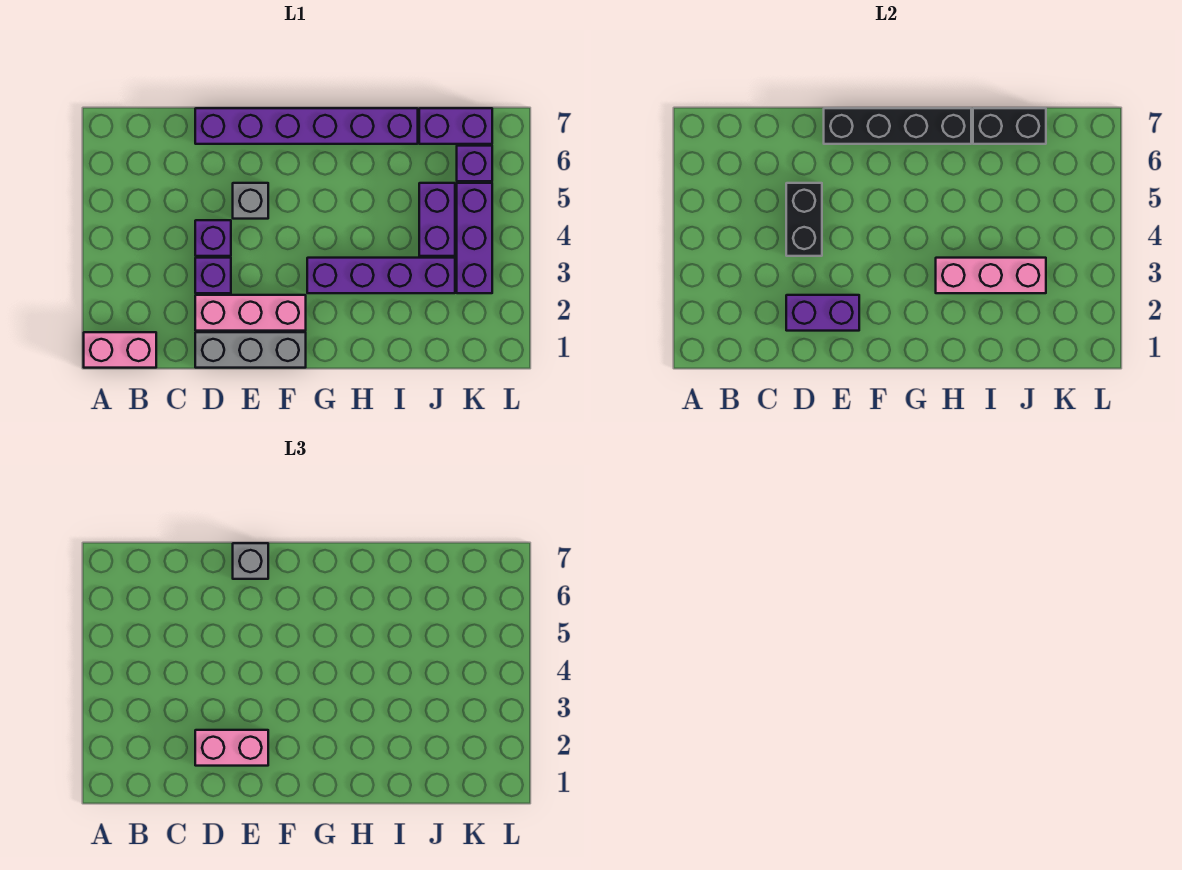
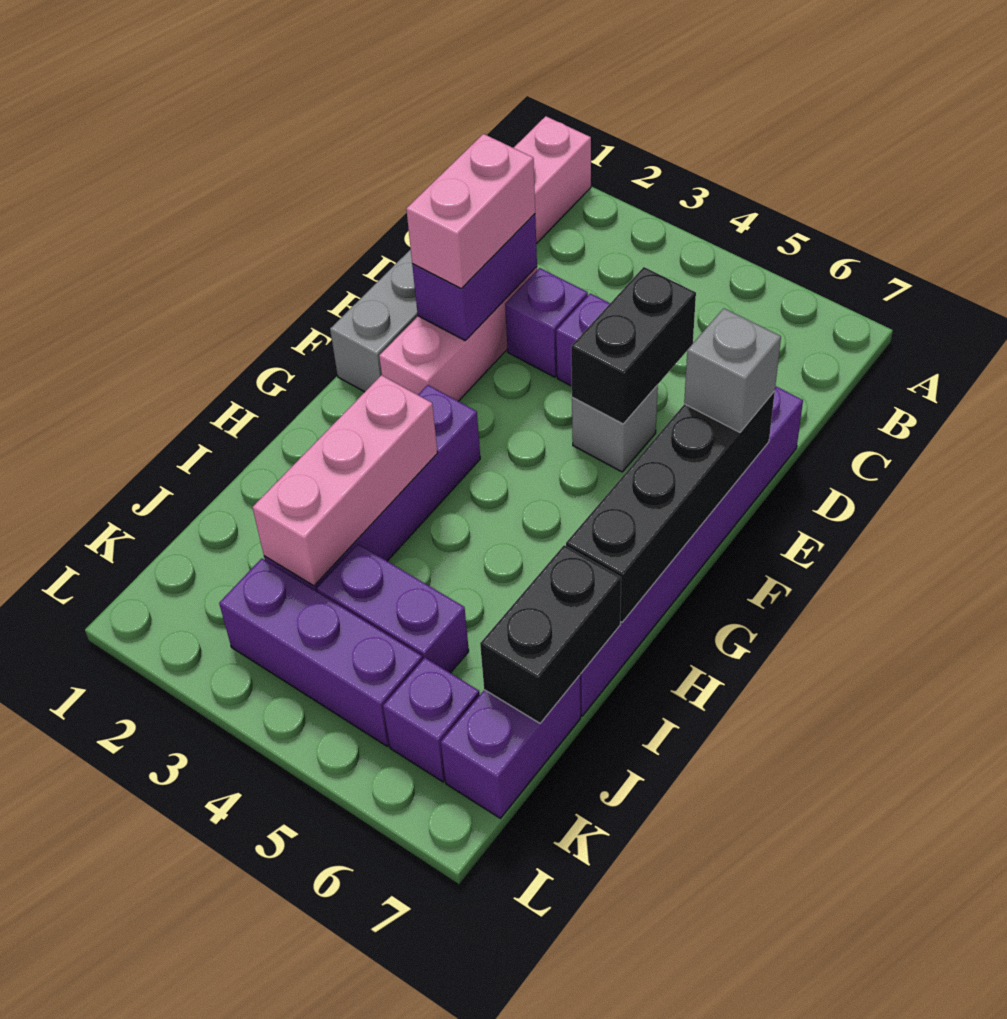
black 1x2 brick [786,183,822,256] -> black 1x2 brick turned to [571,267,696,424]

